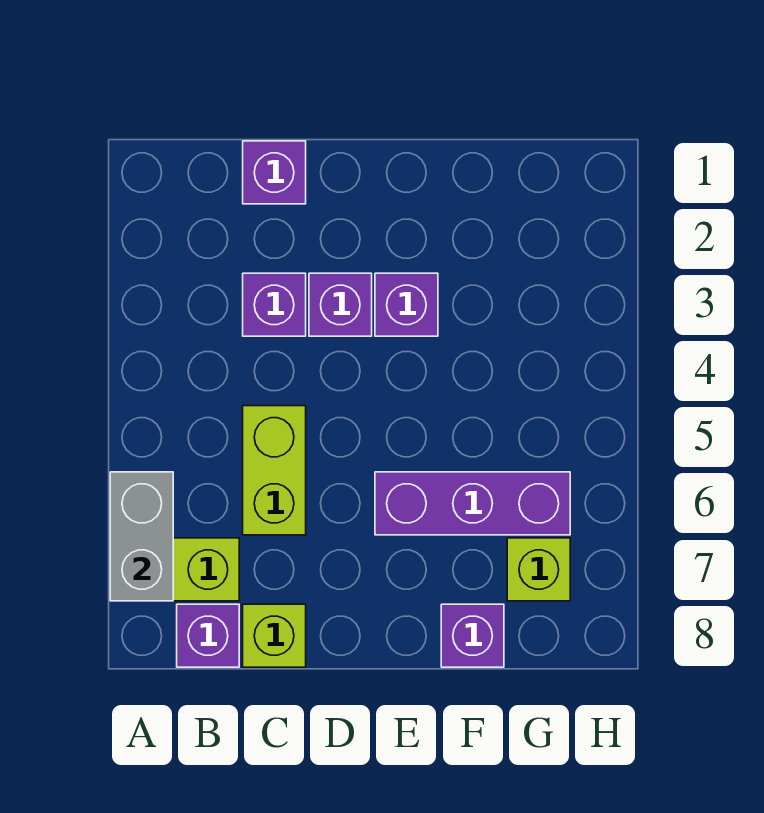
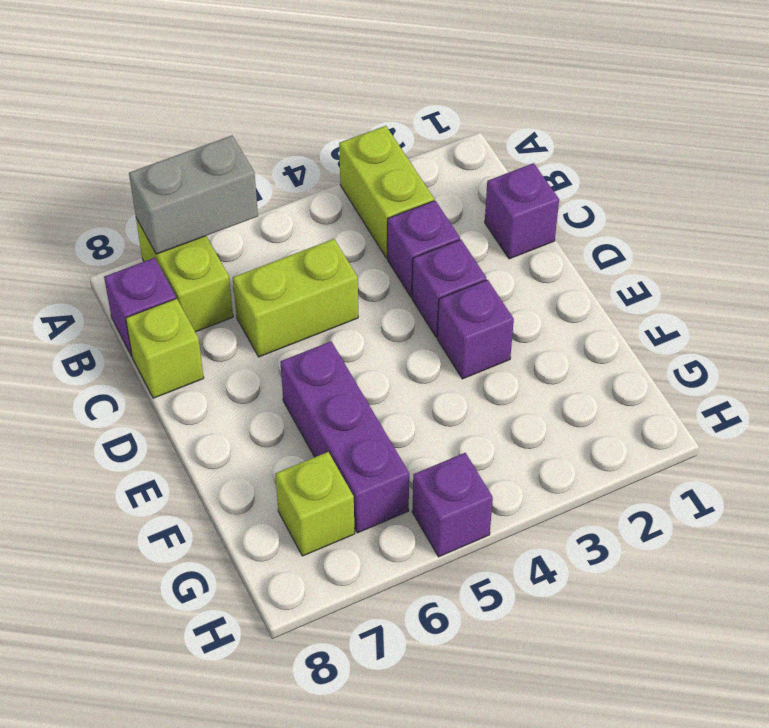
none -> lime 1x2 brick [339,126,434,258]
purple 1x1 brick [441,604,504,667] -> purple 1x1 brick moved to [412,453,493,557]

